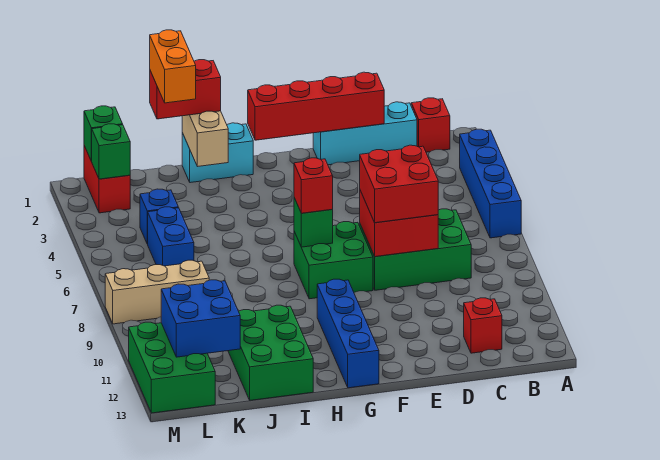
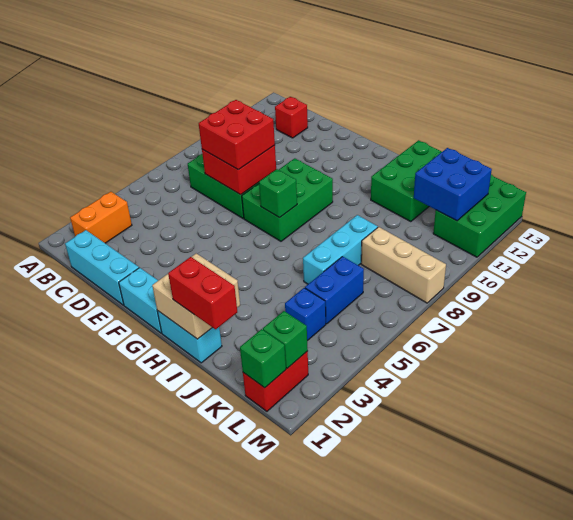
blue 1x4 brick [460,129,521,238] -> none
red 1x1 brick [411,98,450,152] -> none
red 1x4 brick [248,72,384,140] -> none
none -> cyan 1x2 brick [119,268,162,333]
green 2x2 brick [294,222,373,299] -> green 2x3 brick [242,158,333,241]
red 1x1 brick [294,158,333,213] -> none
blue 1x4 brick [317,279,379,388] -> none
tan 1x2 brick [182,111,228,167] -> tan 2x2 brick [152,253,240,339]
orange 1x2 brick [150,30,196,103] -> orange 1x2 brick moved to [70,192,132,243]
none -> cyan 1x3 brick [303,215,378,284]

